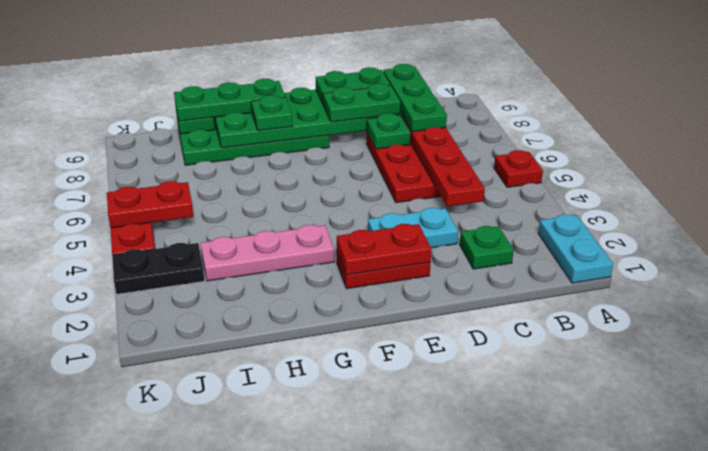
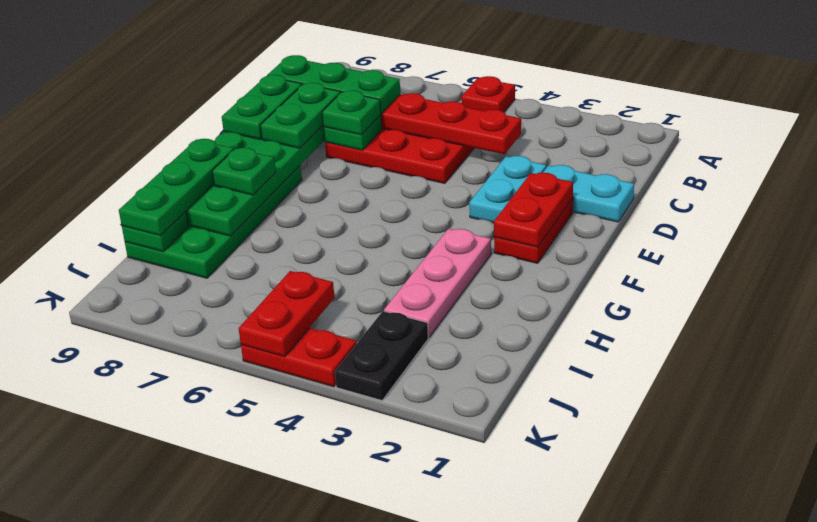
cyan 1x2 plate [538,214,613,283] -> cyan 1x2 plate moved to [543,165,634,222]
green 1x1 plate [460,226,514,269] -> green 1x1 plate moved to [322,90,381,135]

